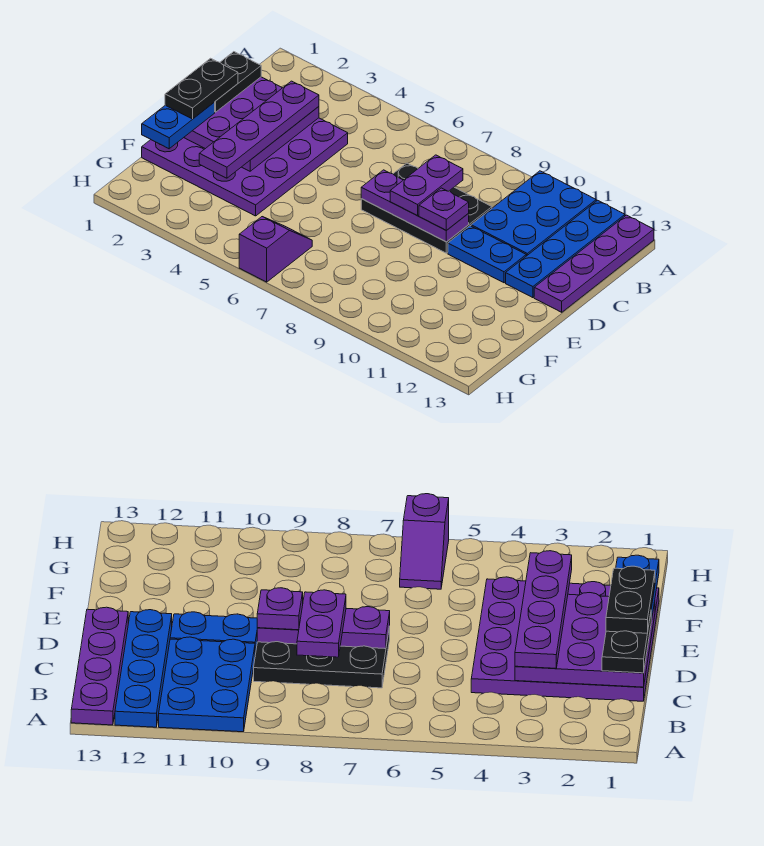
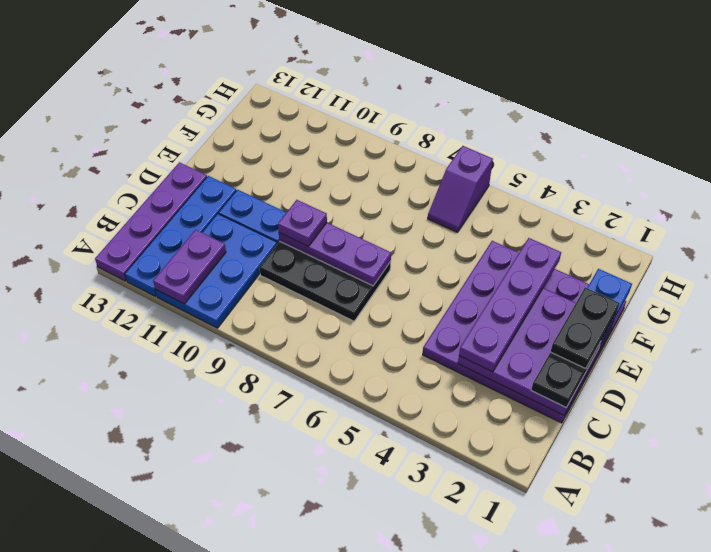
purple 1x2 plate [390,155,463,216] -> purple 1x2 plate moved to [153,230,226,304]

